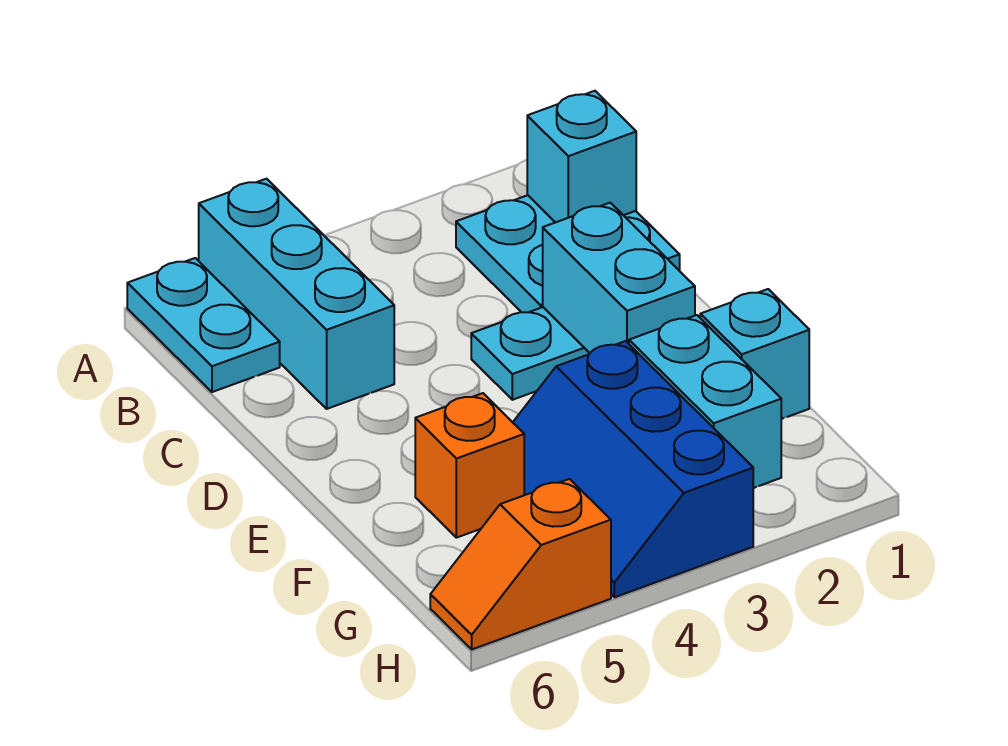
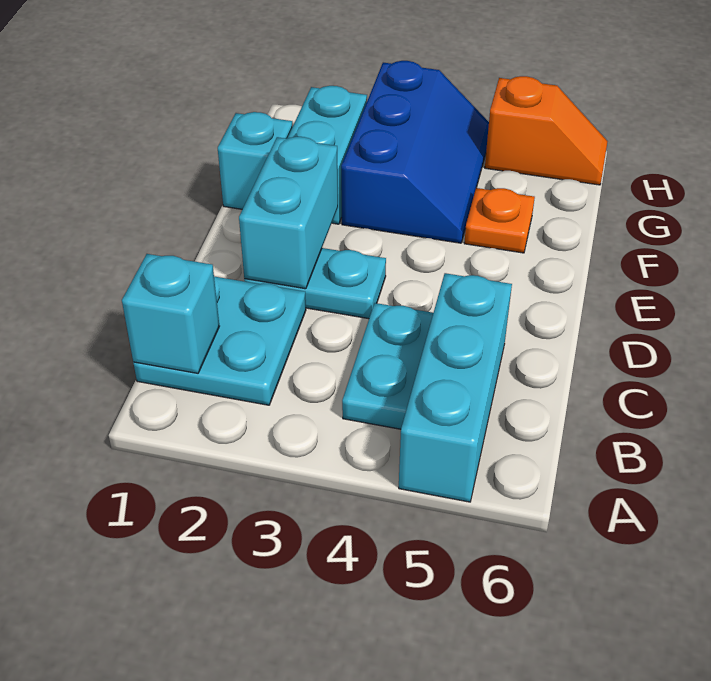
cyan 1x2 plate [127,258,280,392] -> cyan 1x2 plate moved to [342,303,433,429]
orange 1x1 brick [415,393,524,538] -> orange 1x1 plate [464,188,535,253]

